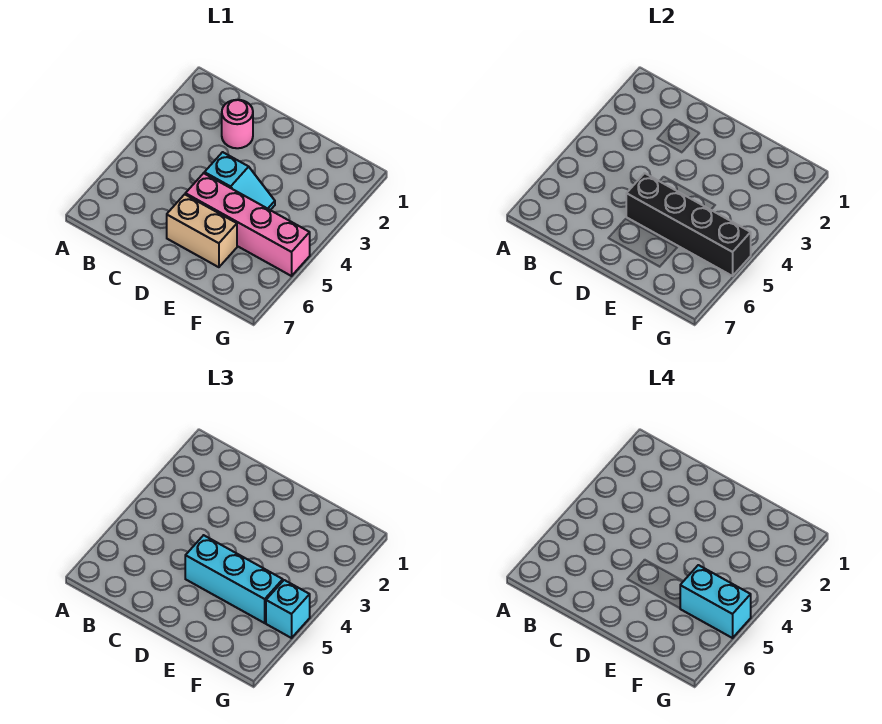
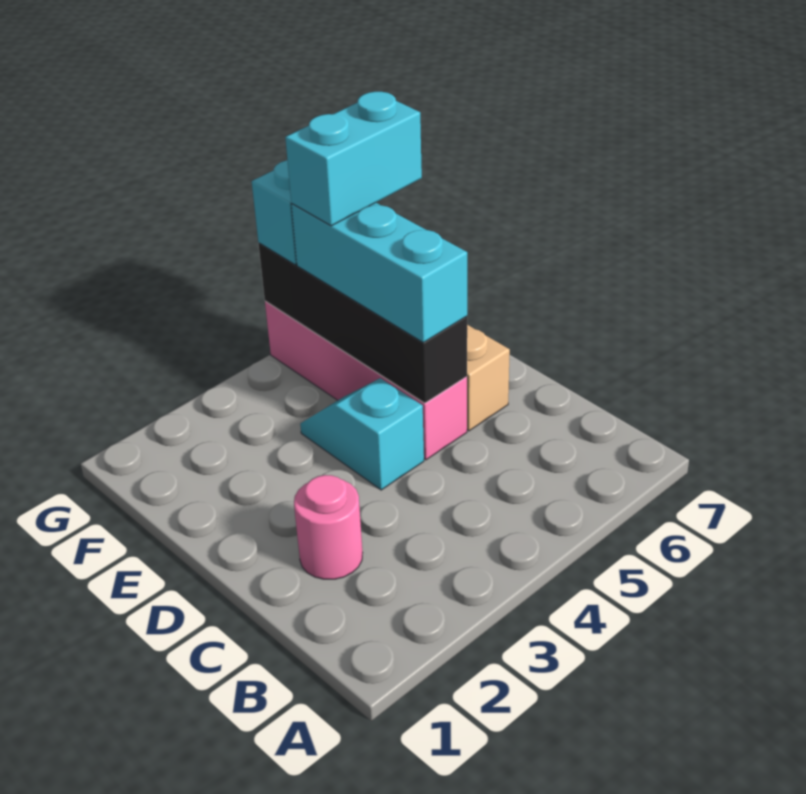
cyan 1x2 brick [680,565,751,638] -> cyan 1x2 brick turned to [285,92,422,226]

